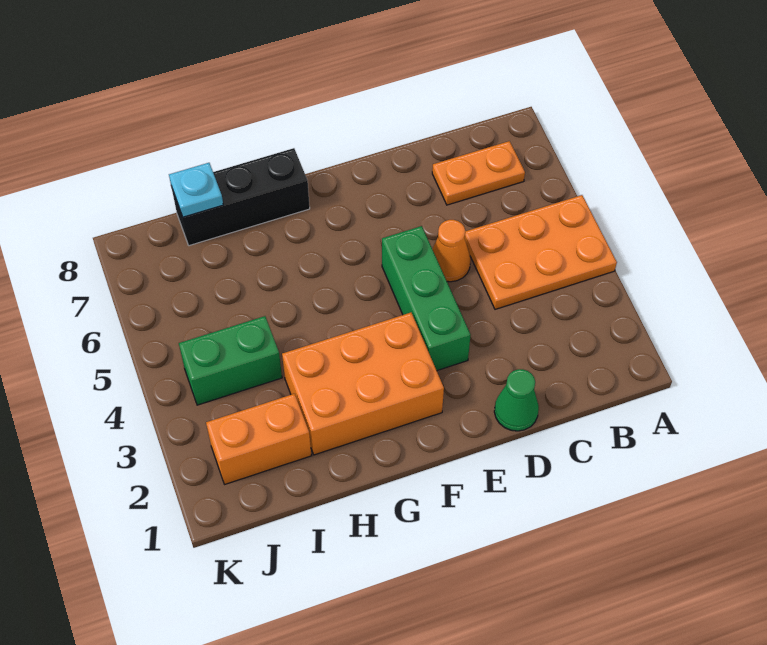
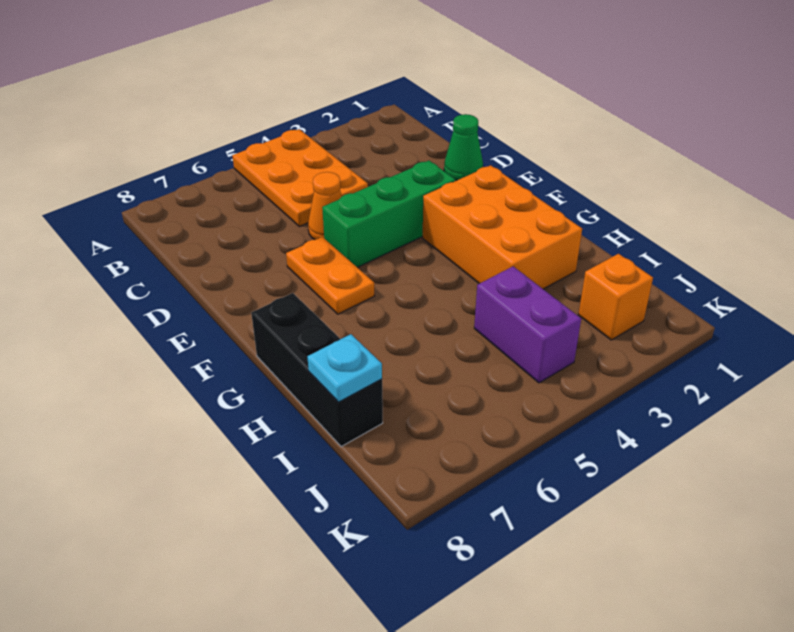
orange 1x2 plate [432,141,525,205] -> orange 1x2 plate moved to [286,237,374,314]
orange 1x2 brick [206,394,311,484] -> orange 1x1 brick [578,254,653,340]
green 1x2 brick [179,316,282,405] -> purple 1x2 brick [474,267,581,383]

